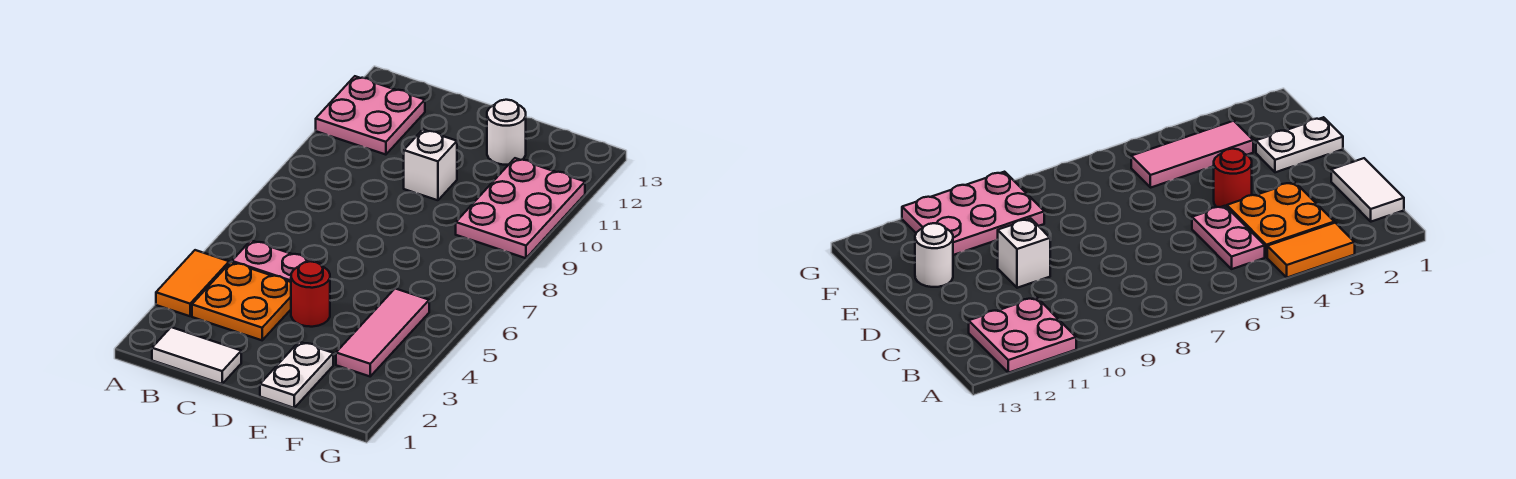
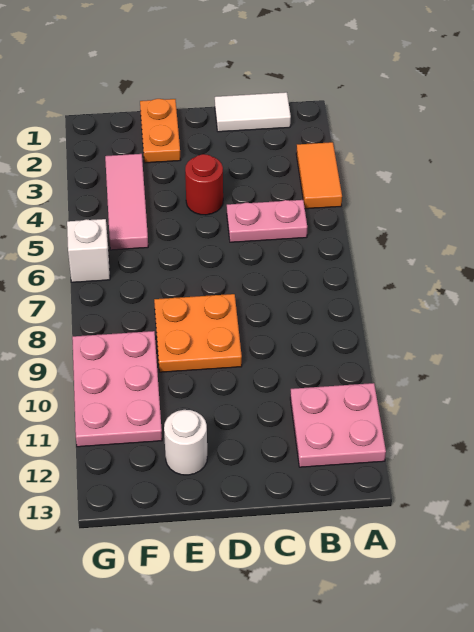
orange 2x2 plate [192,262,291,340] -> orange 2x2 plate moved to [154,294,242,372]
white 1x1 brick [404,130,457,200] -> white 1x1 brick moved to [67,219,110,282]
white 1x2 plate [260,342,333,408] -> orange 1x2 plate [140,99,180,163]

